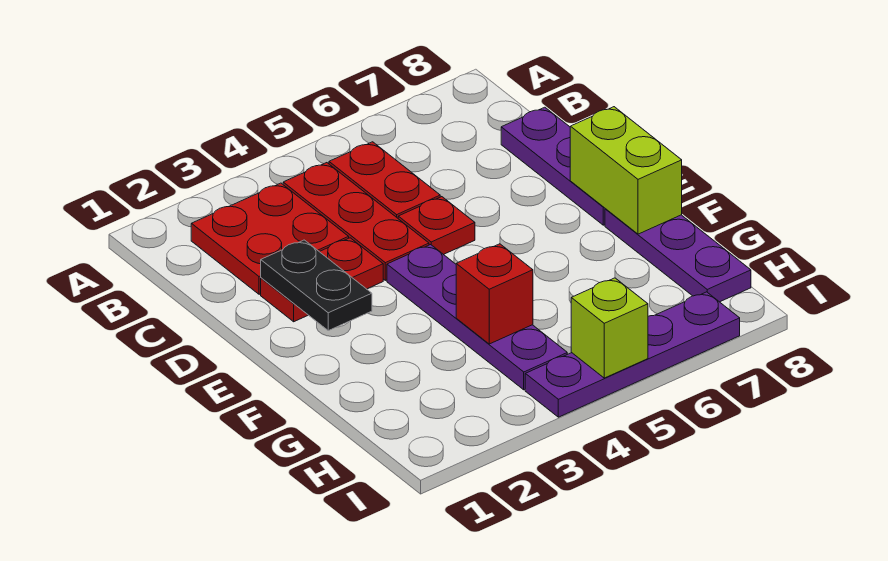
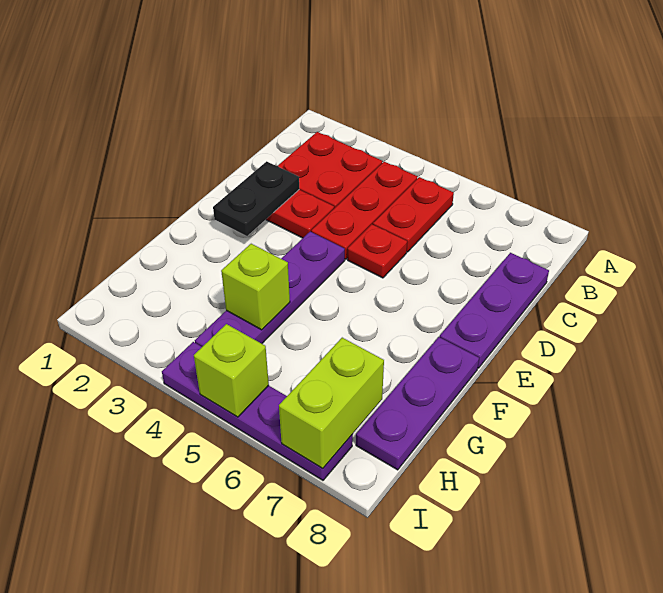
lime 1x2 brick [570,107,682,234] -> lime 1x2 brick moved to [279,338,384,469]
red 1x1 brick [456,244,533,344] -> lime 1x1 brick [221,244,290,330]

